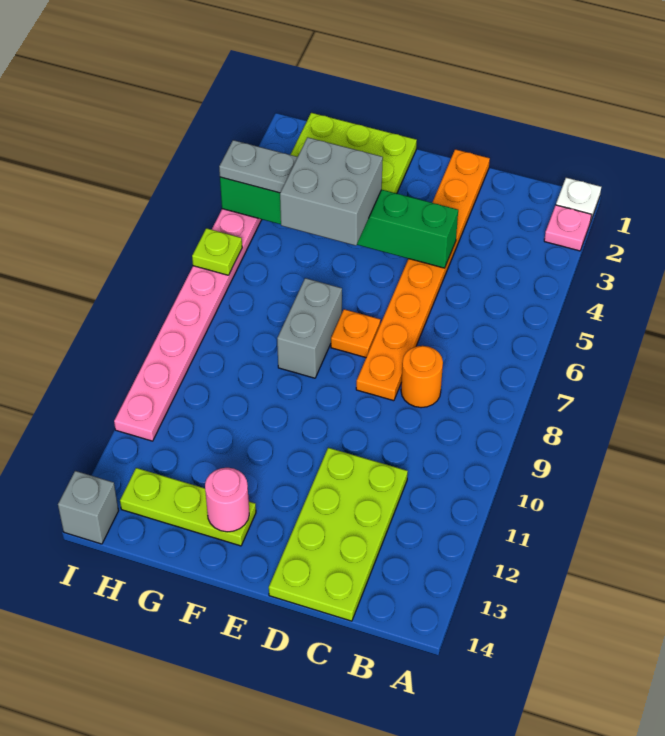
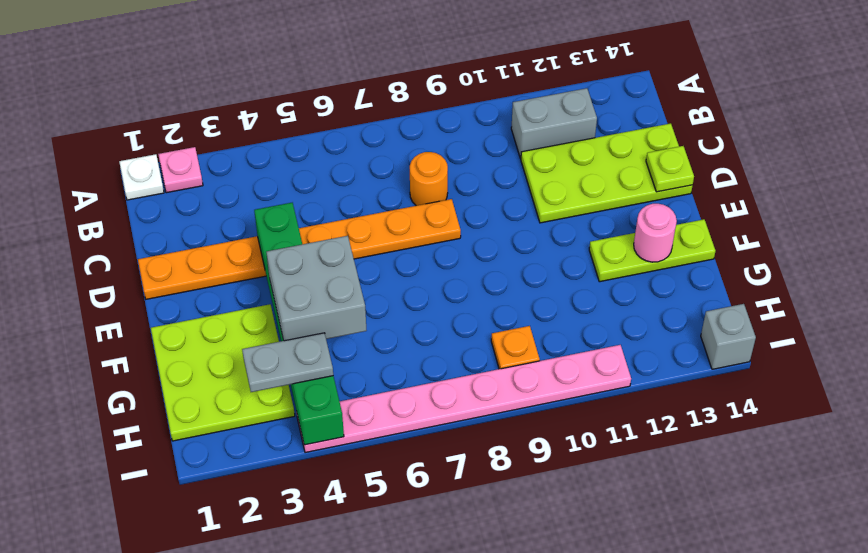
orange 1x1 plate [331,309,380,357] -> orange 1x1 plate moved to [491,326,540,369]
grey 1x2 brick [277,278,342,378] -> grey 1x2 brick moved to [511,88,597,159]
lime 1x3 plate [120,468,256,546] -> lime 1x3 plate turned to [589,219,716,282]
grey 1x2 plate [219,140,297,193] -> grey 1x2 plate turned to [242,333,333,392]
lime 1x1 plate [192,228,242,275] -> lime 1x1 plate moved to [646,146,694,192]

